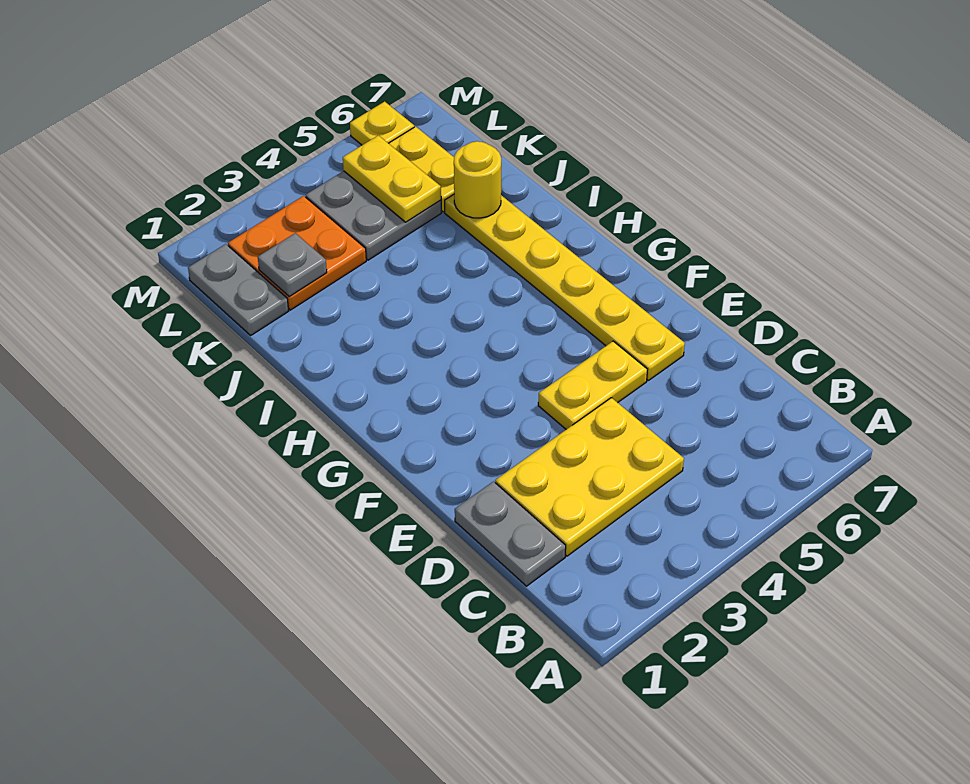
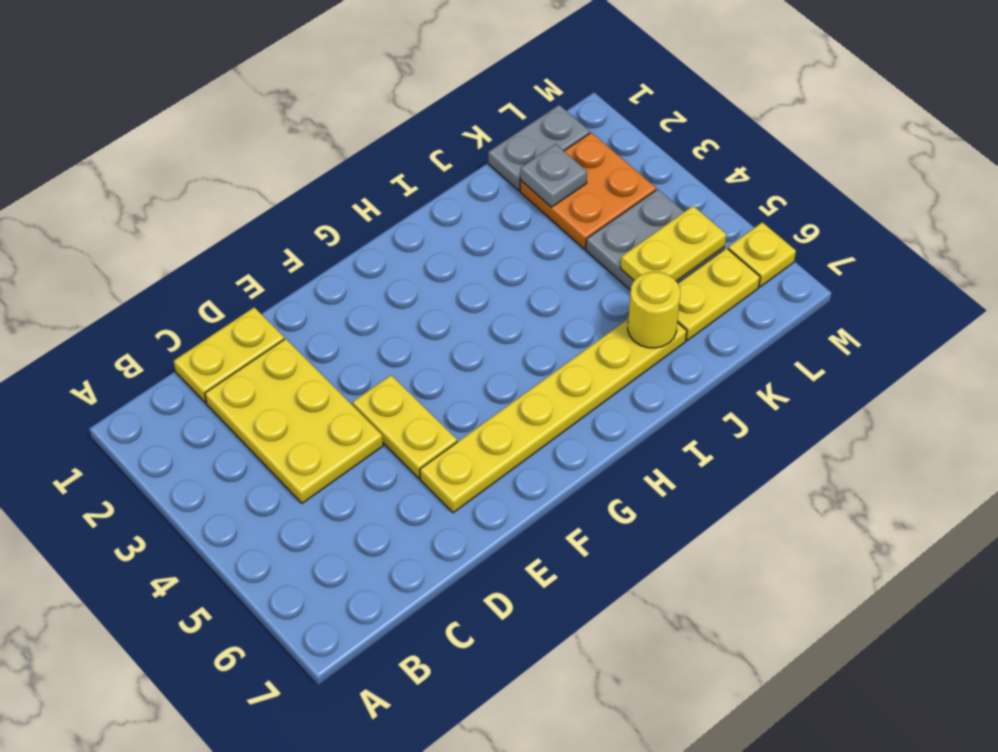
grey 1x2 plate [455,482,566,586] -> yellow 1x2 plate [174,307,284,403]

